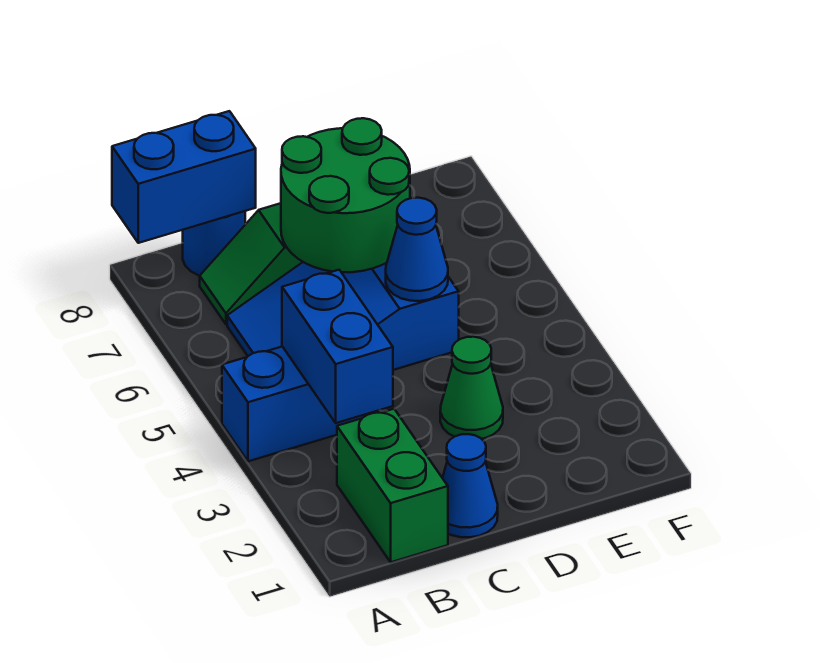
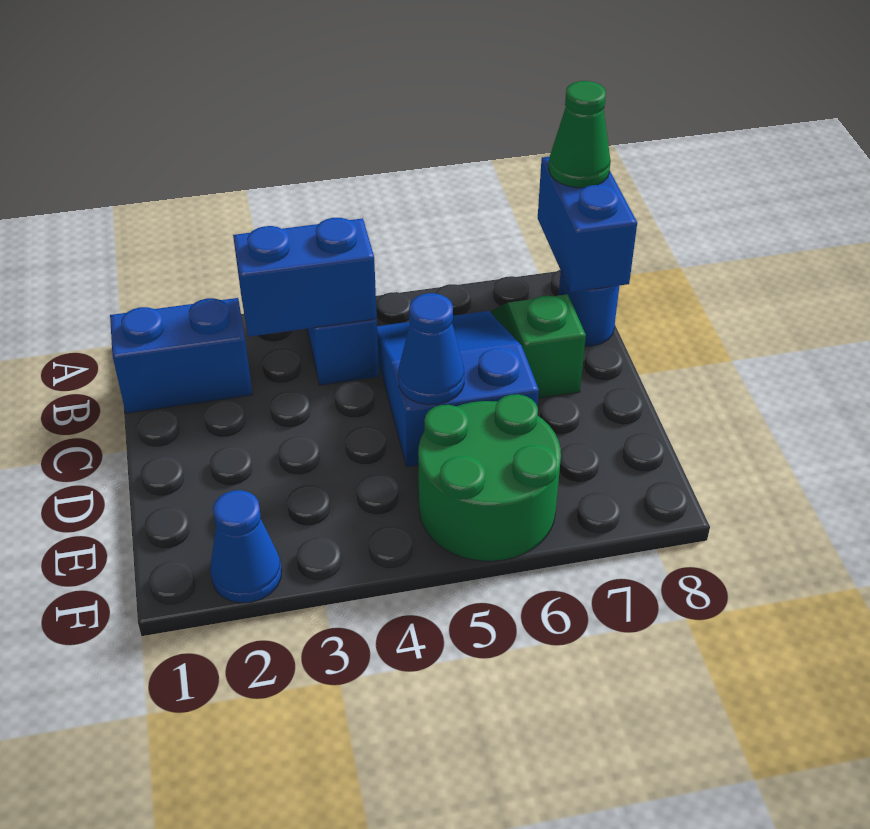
green 1x2 brick [337,409,448,562] -> blue 1x2 brick [110,298,253,413]
blue 1x1 cone [443,434,498,537] -> blue 1x1 cone moved to [210,490,282,603]
green 2x2 round brick [281,118,410,272] -> green 2x2 round brick moved to [418,394,561,561]
green 1x1 cone [440,337,503,439] -> green 1x1 cone moved to [549,81,611,188]

